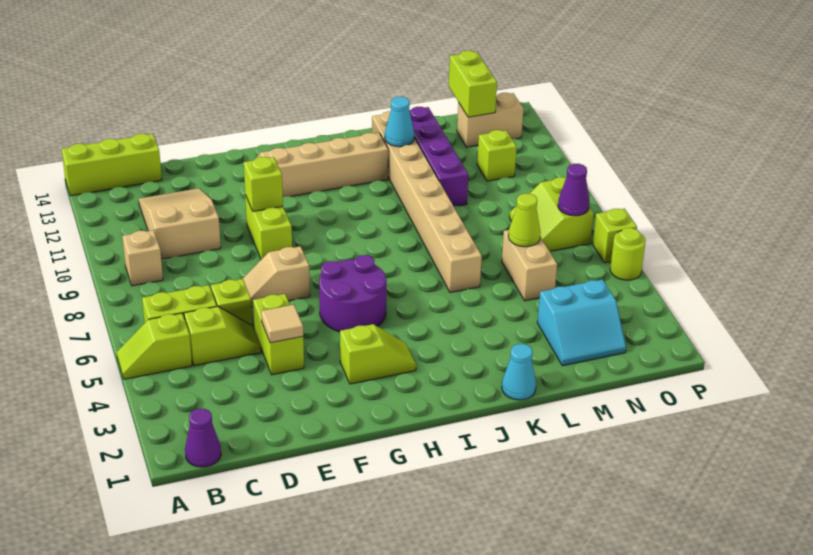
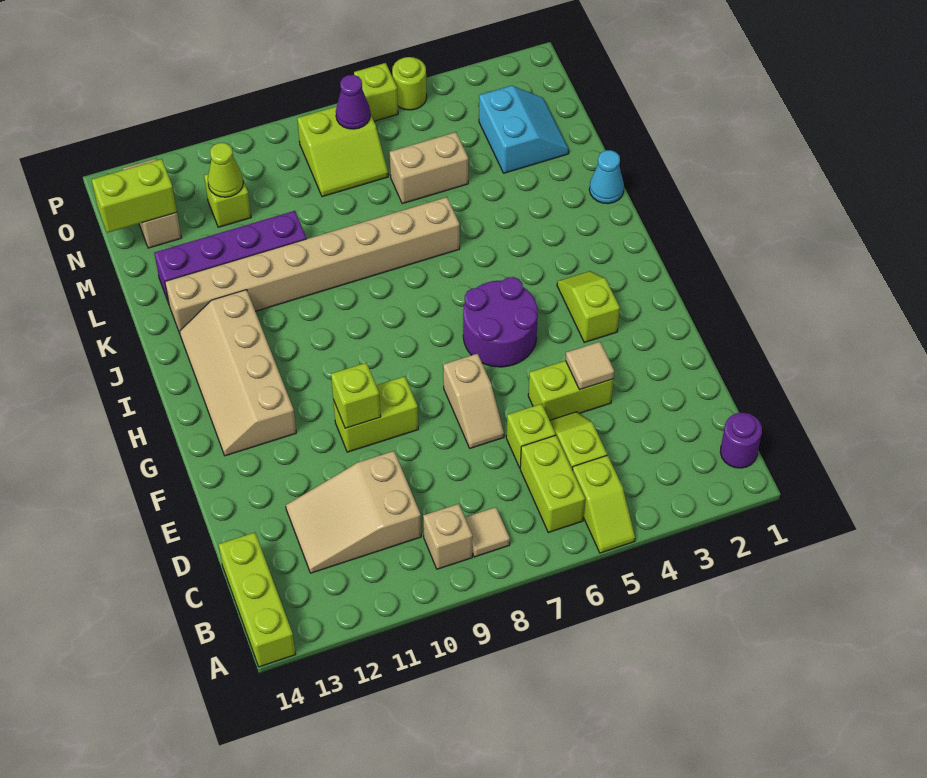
purple 1x1 cone [185,409,221,467] -> purple 1x1 round brick [720,413,762,468]
none -> tan 1x1 tile [465,507,510,557]
cyan 1x1 cone [385,97,414,147] -> none
lime 1x1 cone [508,194,541,247] -> lime 1x1 cone moved to [208,143,243,197]

